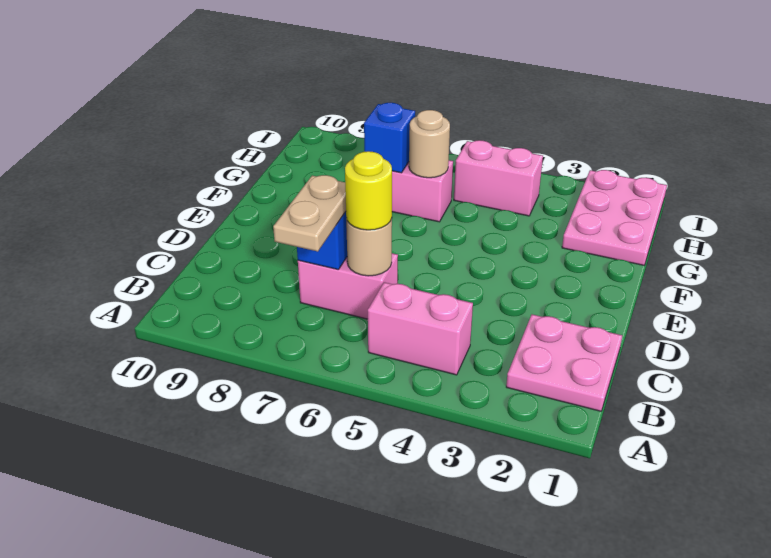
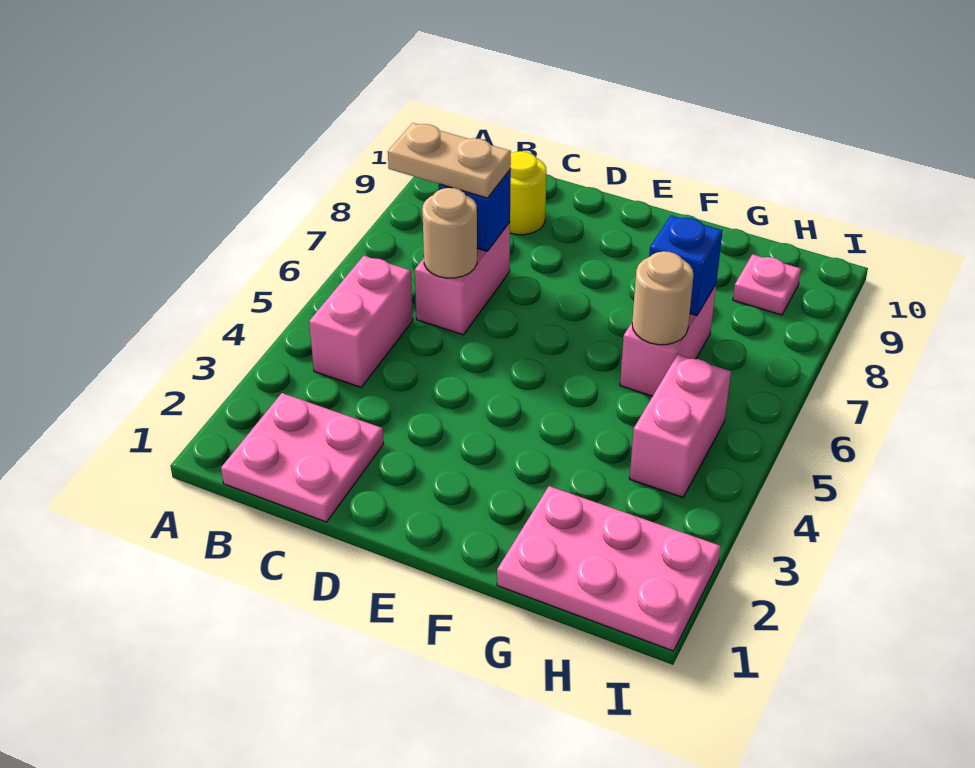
yellow 1x1 round brick [345,151,392,230] -> yellow 1x1 round brick moved to [510,151,546,235]
none -> pink 1x1 plate [733,254,801,315]

